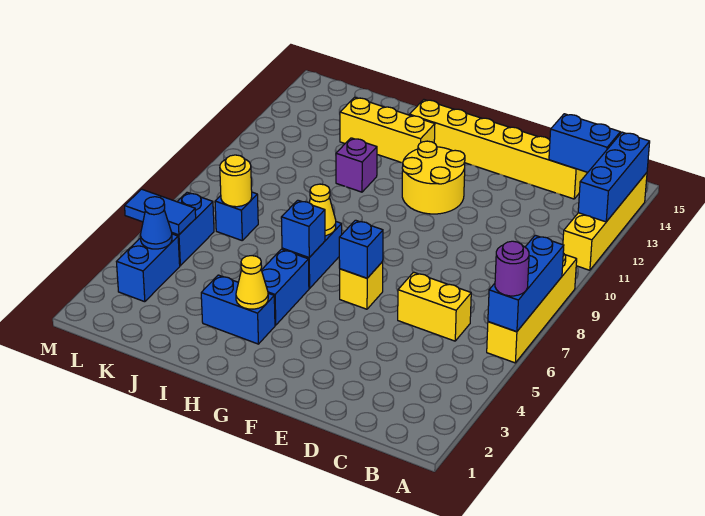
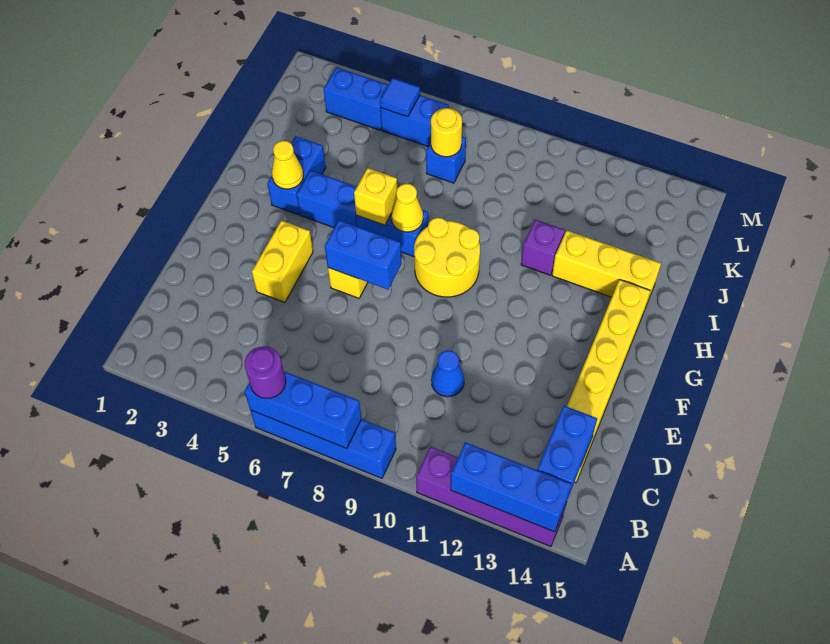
yellow 1x4 brick [487,253,577,363] -> blue 1x4 brick [250,410,396,478]
yellow 1x4 brick [563,173,647,270] -> purple 1x4 brick [416,446,566,547]
yellow 1x2 brick [398,272,471,341] -> yellow 1x2 brick moved to [252,220,313,302]
blue 1x1 brick [339,220,383,278] -> blue 1x2 brick [325,220,402,289]
yellow 2x2 round brick [402,141,465,214] -> yellow 2x2 round brick moved to [414,218,480,297]
blue 1x1 brick [281,200,325,258] -> yellow 1x1 brick [354,168,397,225]
yellow 1x3 brick [340,97,435,163] -> yellow 1x3 brick turned to [552,231,661,305]
blue 1x1 cone [140,197,172,249] -> blue 1x1 cone moved to [431,350,464,397]
blue 1x2 tile [125,189,196,235] -> blue 1x1 tile [380,78,420,117]

